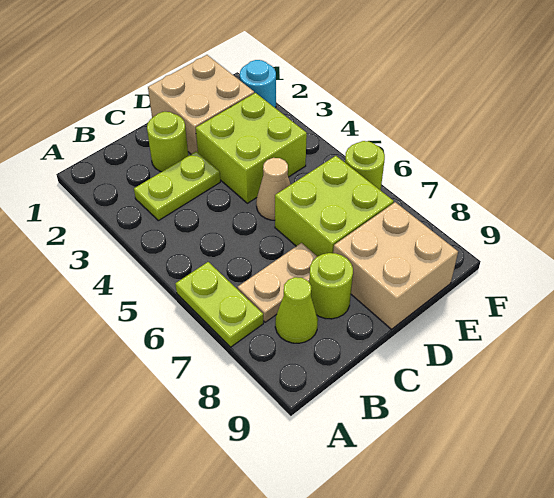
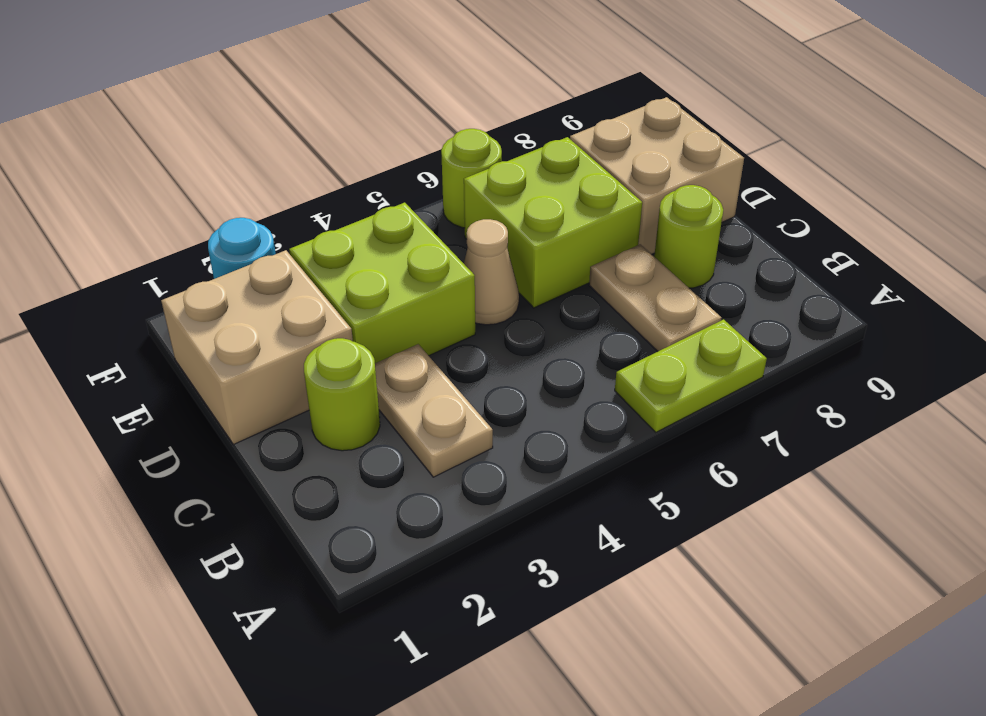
lime 1x2 plate [134,151,220,221] -> tan 1x2 plate [375,344,493,477]
lime 1x1 cone [275,277,318,343] -> none

